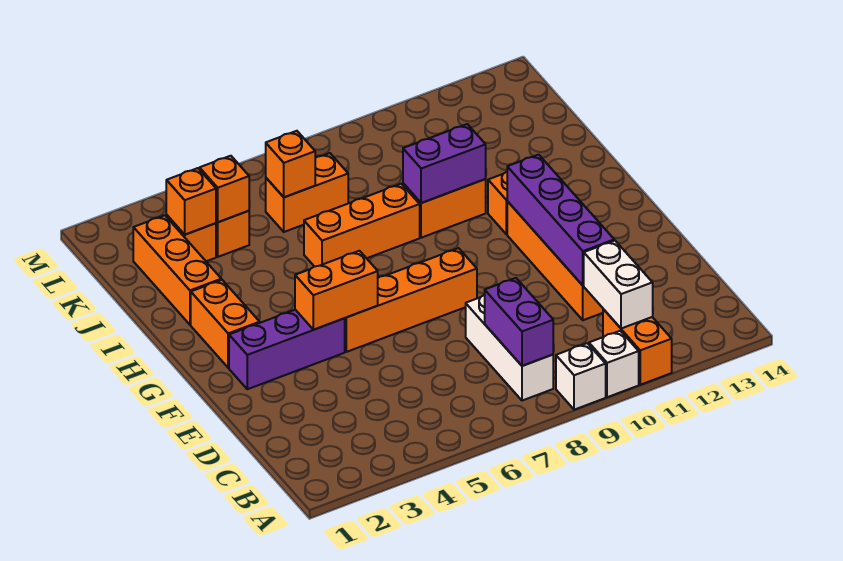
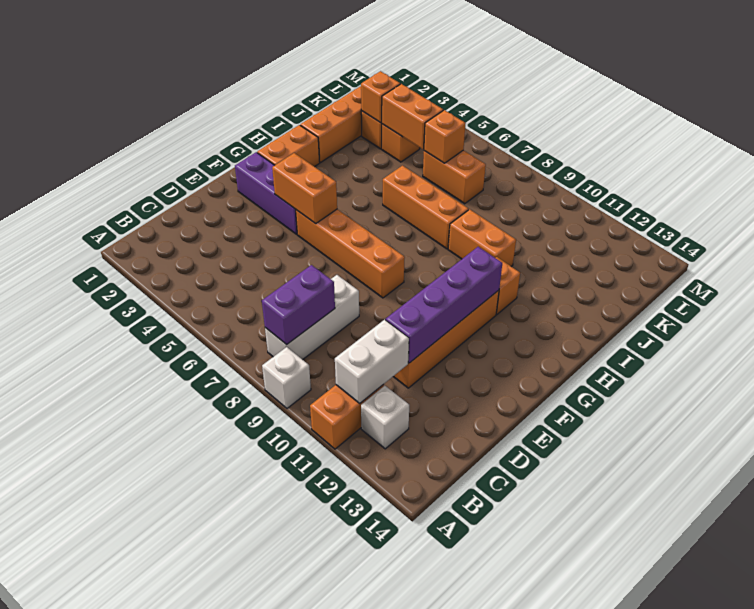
white 1x1 brick [589,331,639,397] -> white 1x1 brick moved to [361,386,409,449]
purple 1x2 brick [403,124,486,203] -> none
orange 1x1 brick [200,156,249,222] -> orange 1x2 brick [381,84,443,149]

